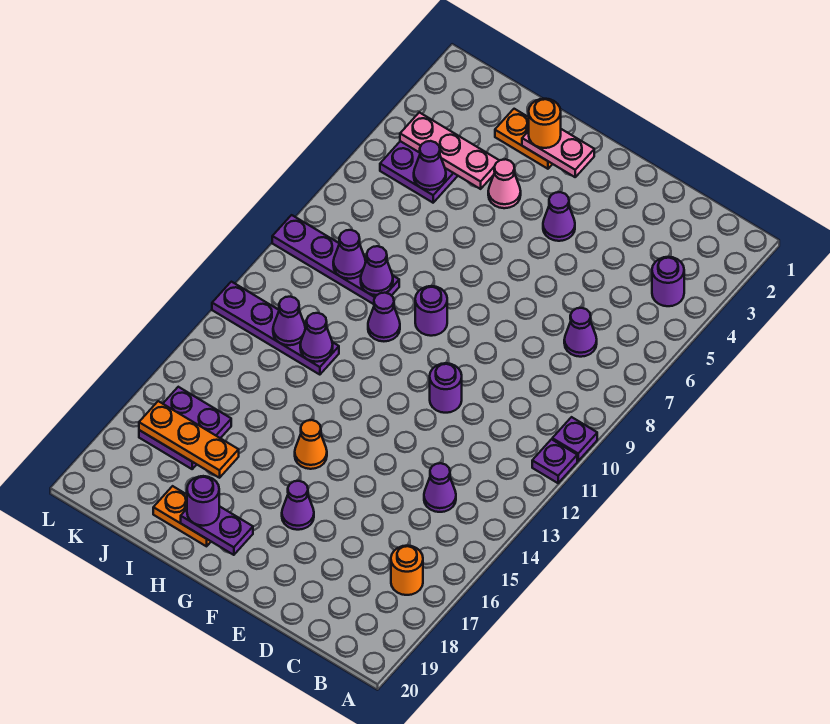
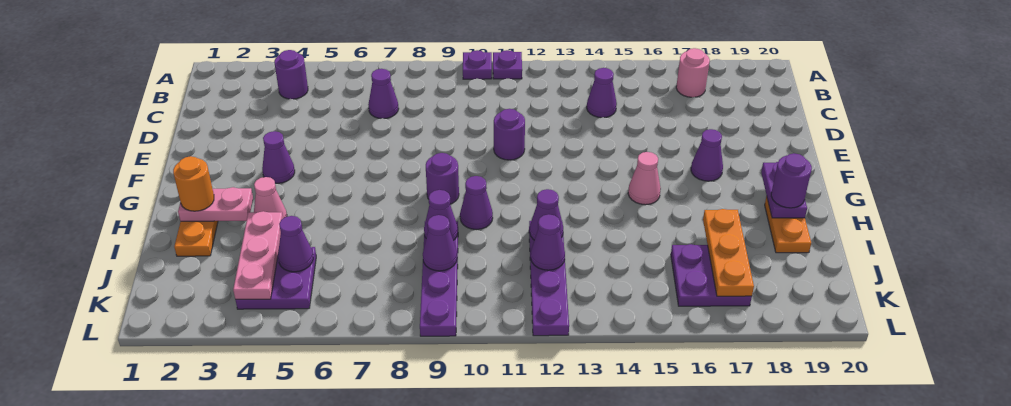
orange 1x1 round brick [391,546,423,595] -> pink 1x1 round brick [676,48,710,97]
pink 1x2 plate [522,129,594,177] -> pink 1x2 plate turned to [178,187,253,221]
orange 1x1 cone [295,420,327,469] -> pink 1x1 cone [628,152,661,205]

